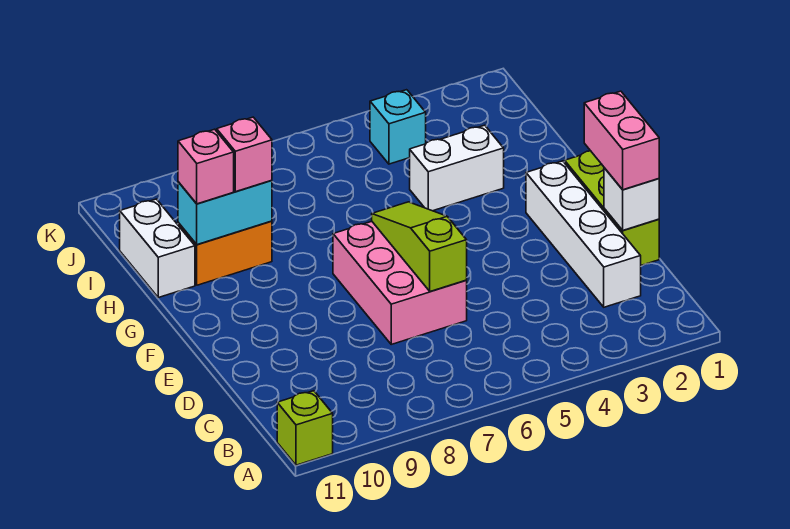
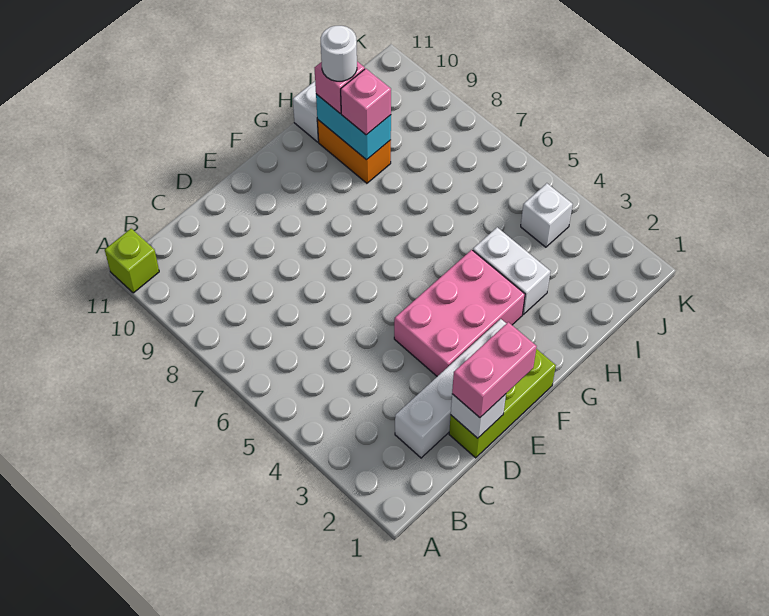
pink 2x3 brick [333,221,467,344] -> pink 2x3 brick moved to [394,250,525,376]
lime 1x3 slope [372,202,467,291] -> none
none -> white 1x1 round brick [321,26,357,81]
cyan 1x1 brick [370,90,426,164] -> white 1x1 brick [521,183,573,247]

